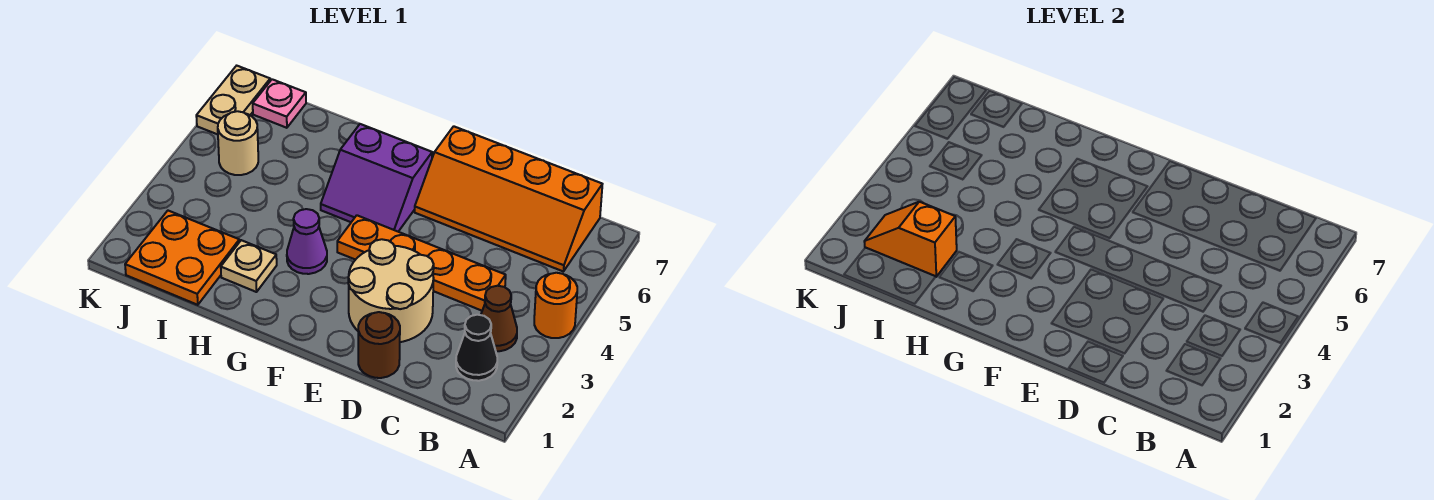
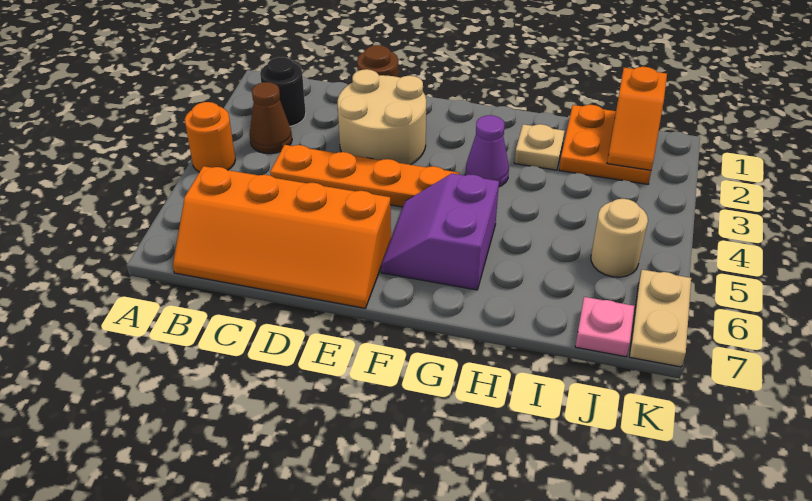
black 1x1 cone [456,315,497,381] -> black 1x1 round brick [260,57,306,126]
orange 2x4 slope [415,126,602,272] -> orange 2x4 slope turned to [173,166,391,308]
purple 2x2 slope [321,124,432,232] -> purple 2x2 slope turned to [381,174,499,290]
orange 1x2 slope [864,202,957,277] -> orange 1x2 slope turned to [607,67,667,170]

